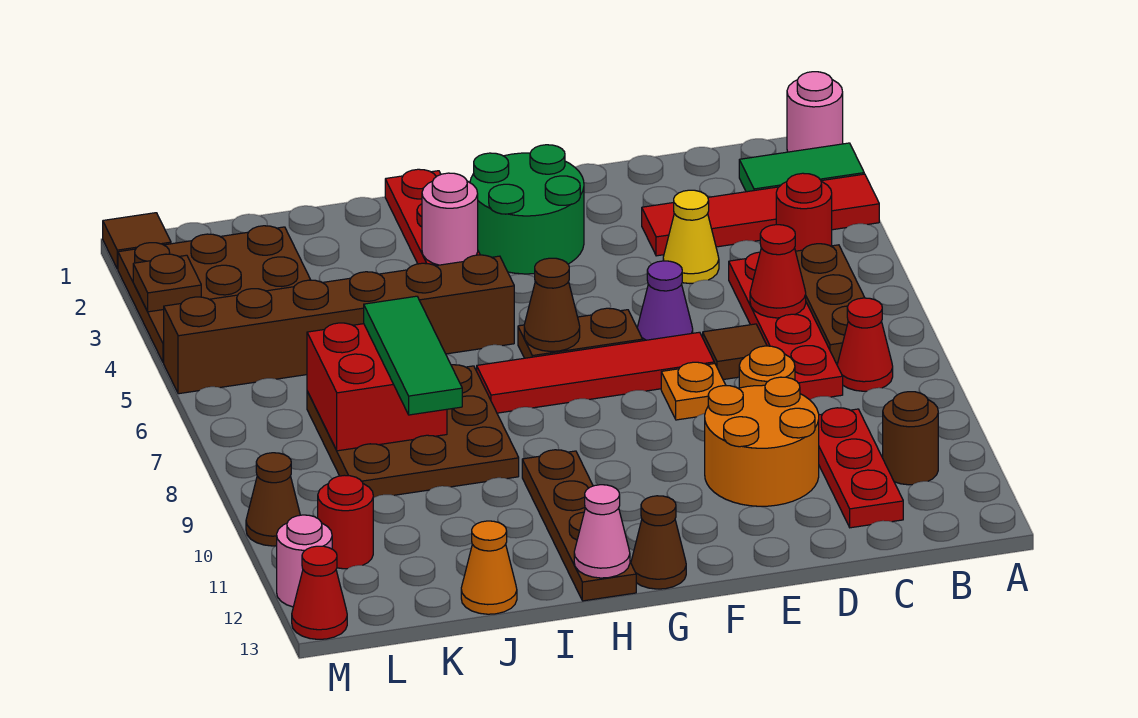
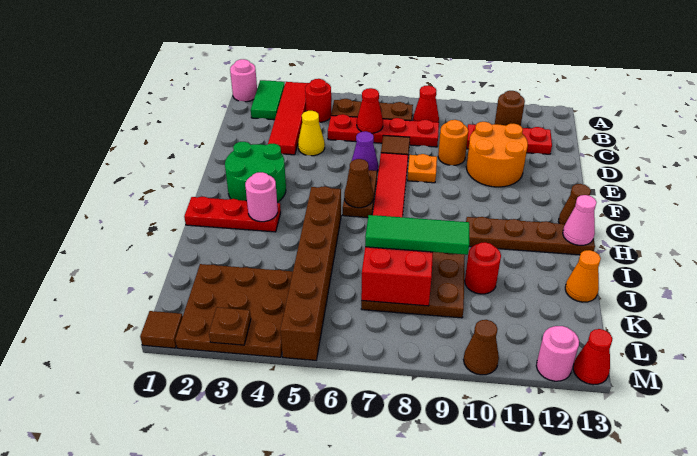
red 1x1 round brick [318,475,373,569] -> red 1x1 round brick moved to [465,242,501,294]

